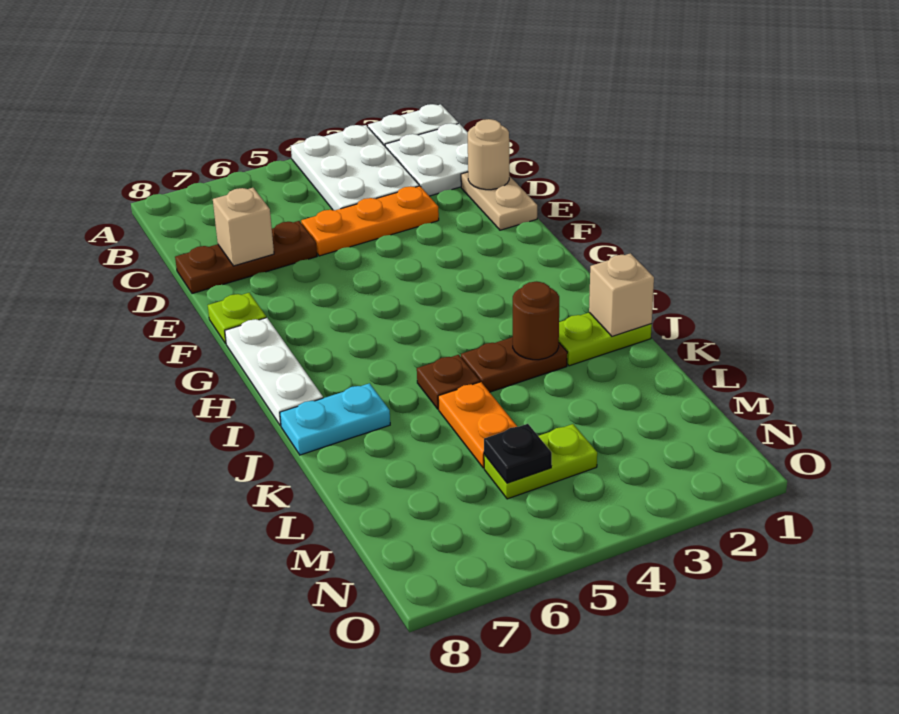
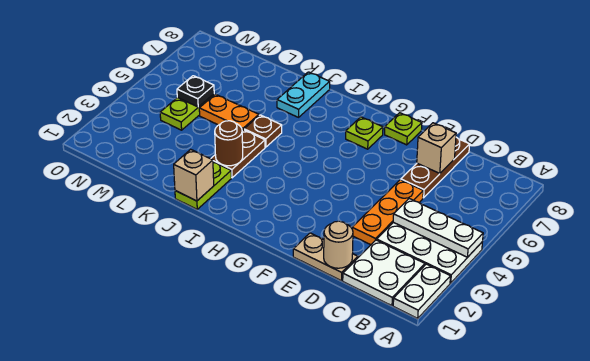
none -> lime 1x1 plate [346,117,383,149]
white 1x3 plate [225,318,323,426] -> white 1x3 plate moved to [393,199,483,257]

